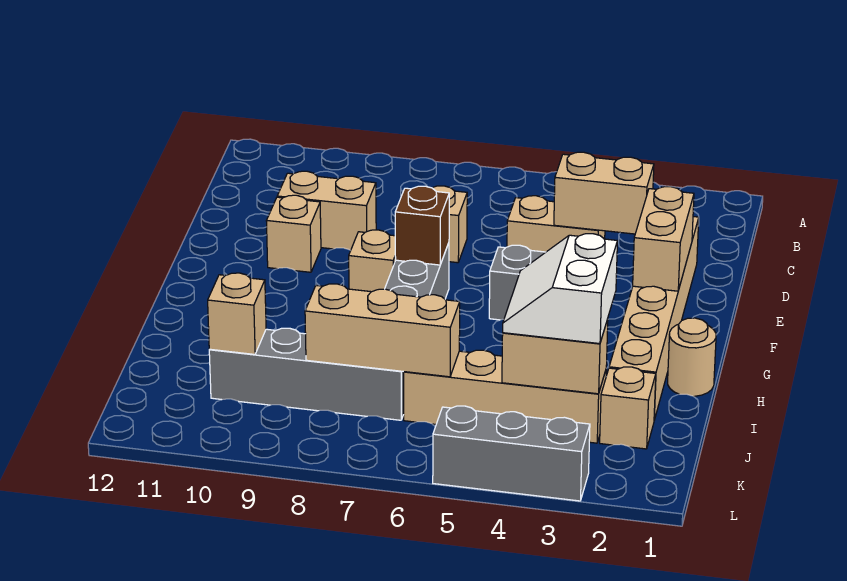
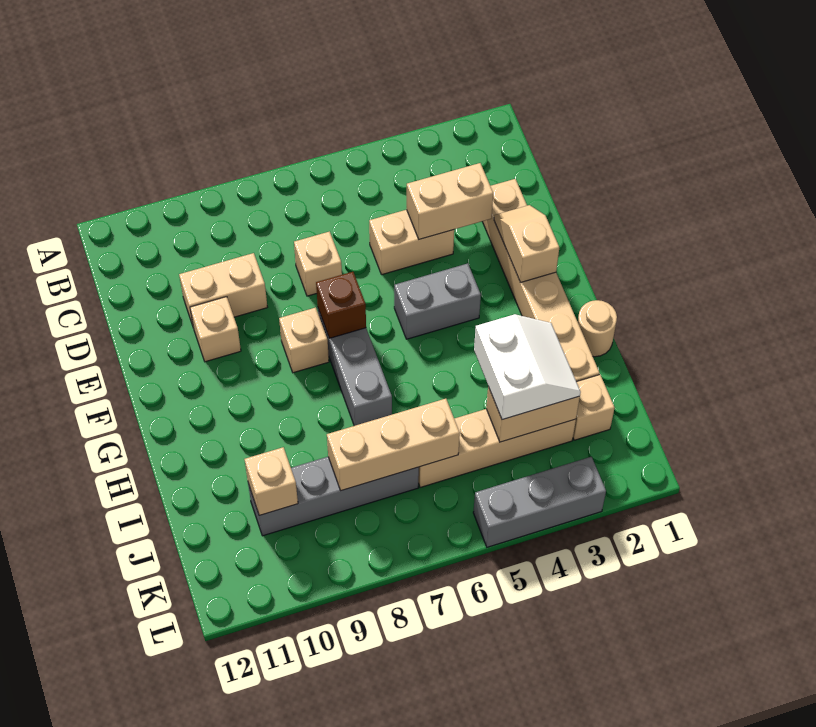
tan 1x2 brick [633,187,694,291] -> tan 1x2 slope [494,205,559,283]
white 2x2 slope [503,234,617,344] -> white 2x2 slope turned to [474,314,581,420]

